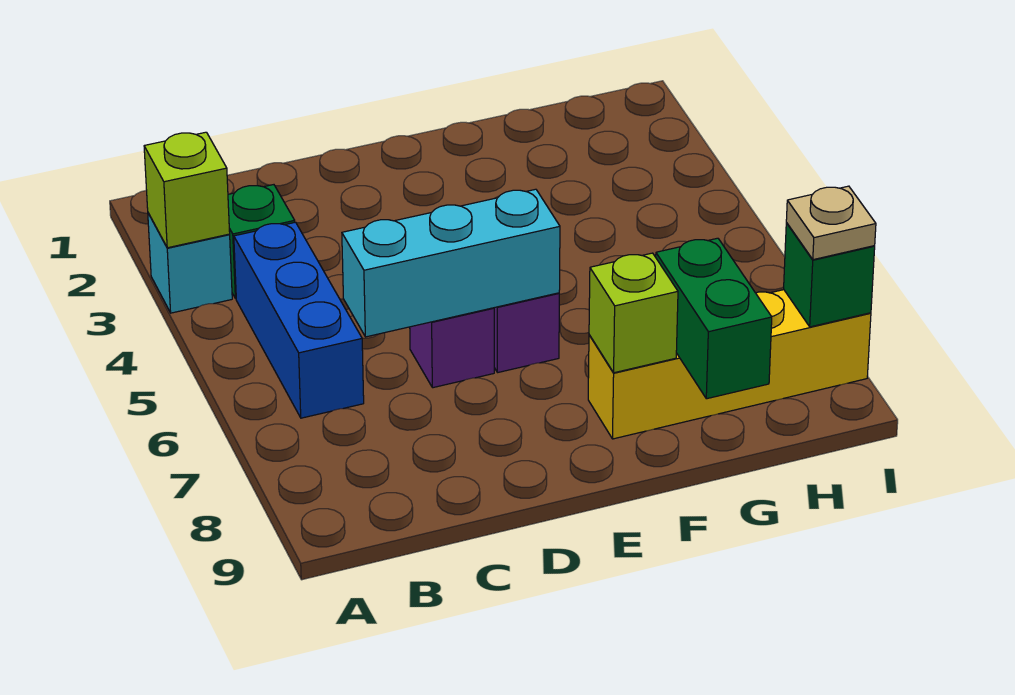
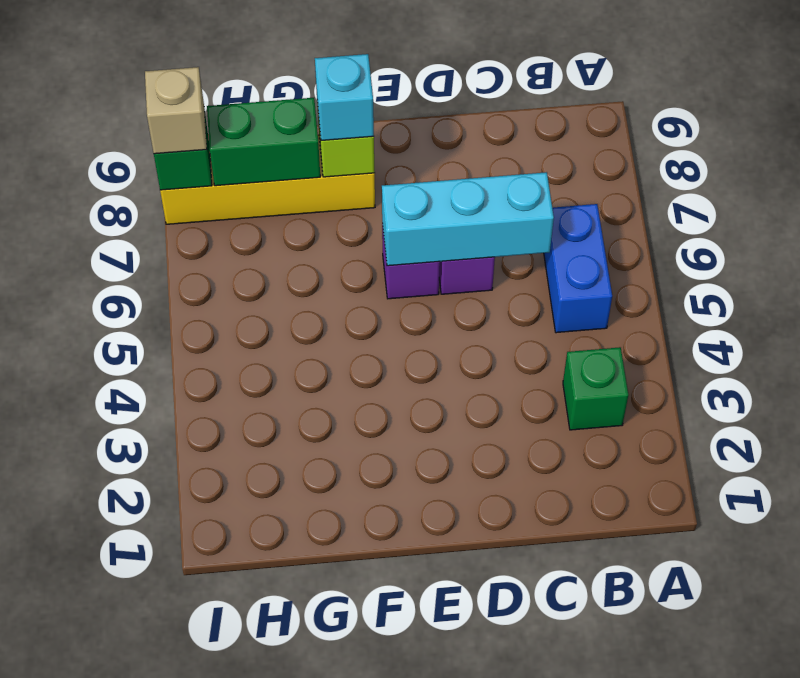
cyan 1x1 brick [148,213,232,313] -> cyan 1x1 brick moved to [315,54,374,140]
lime 1x1 brick [144,132,230,248] -> none
blue 1x3 brick [234,222,364,418] -> blue 1x2 brick [544,204,612,333]
green 1x2 brick [656,238,772,399] -> green 1x2 brick turned to [207,98,320,186]
tan 1x1 plate [786,186,876,260] -> tan 1x1 brick [145,67,207,154]

